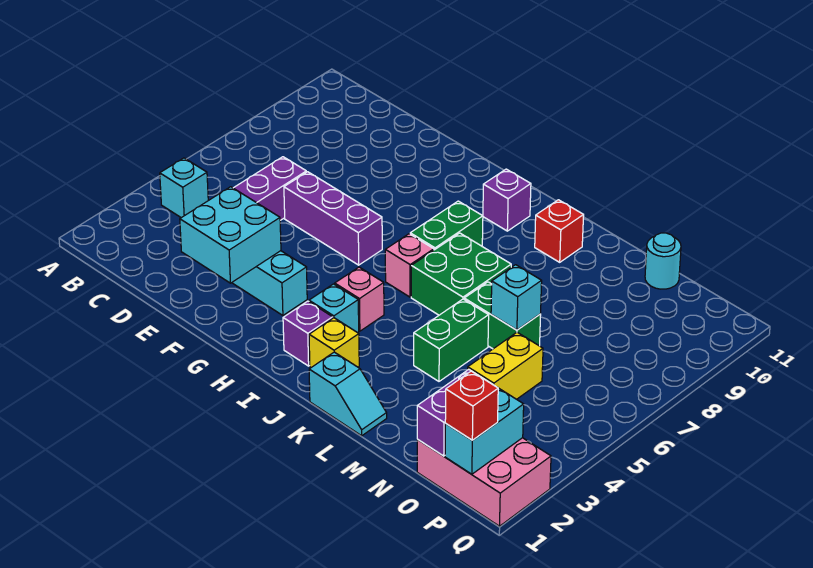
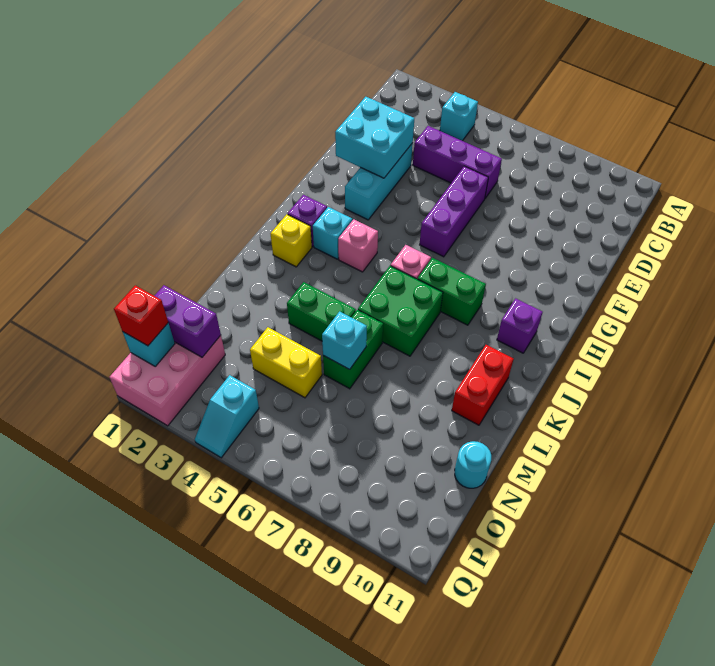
cyan 1x2 slope [309,352,387,436] -> cyan 1x2 slope moved to [195,375,259,458]
red 1x1 brick [535,200,584,262] -> red 1x2 brick [452,345,513,425]
cyan 1x2 brick [445,388,524,474] -> cyan 1x1 brick [123,323,175,366]

